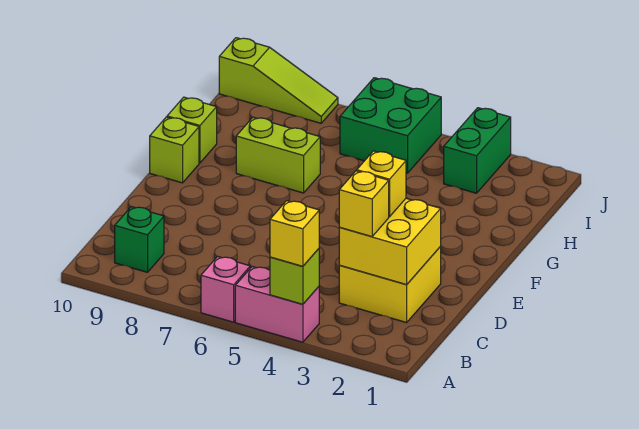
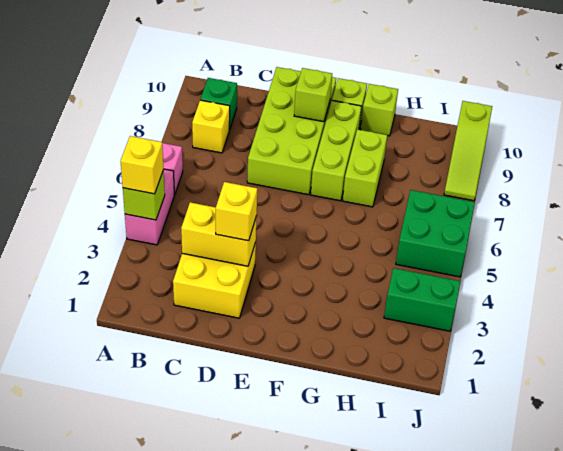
yellow 2x2 brick [339,198,441,285] -> yellow 1x2 brick [181,202,257,266]
yellow 1x1 brick [339,171,389,237] -> yellow 1x1 brick moved to [192,100,230,153]
none -> lime 2x4 brick [247,67,336,195]
none -> lime 1x1 brick [294,68,332,122]
none -> lime 1x3 brick [311,101,361,201]

